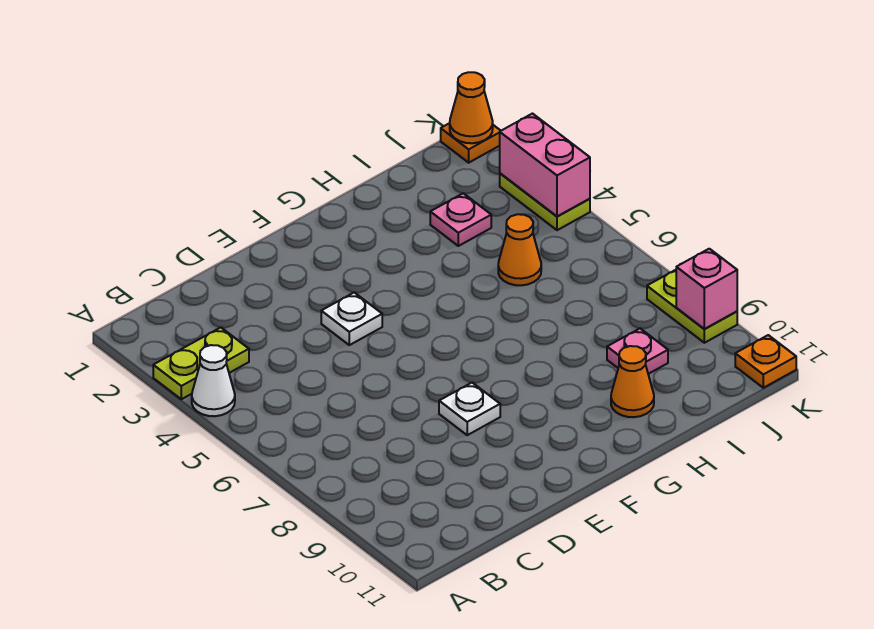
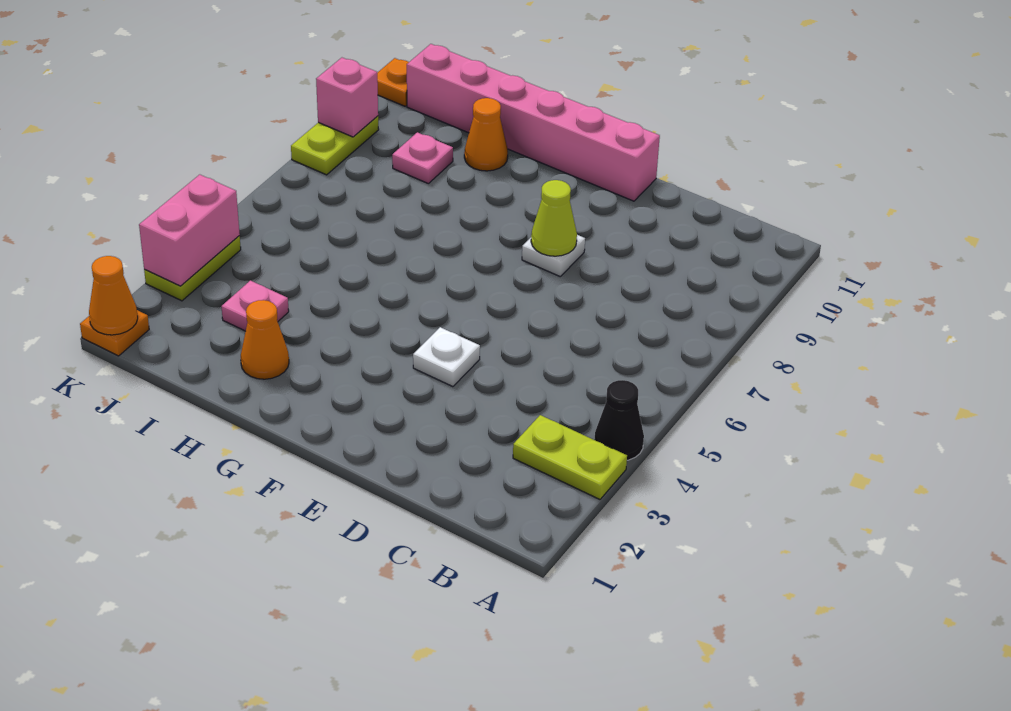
white 1x1 cone [192,345,235,416] -> black 1x1 cone [594,380,644,460]
none -> lime 1x1 cone [531,180,577,256]
none -> pink 1x6 brick [407,44,660,201]
orange 1x1 cone [498,214,541,285] -> orange 1x1 cone moved to [241,300,289,379]

